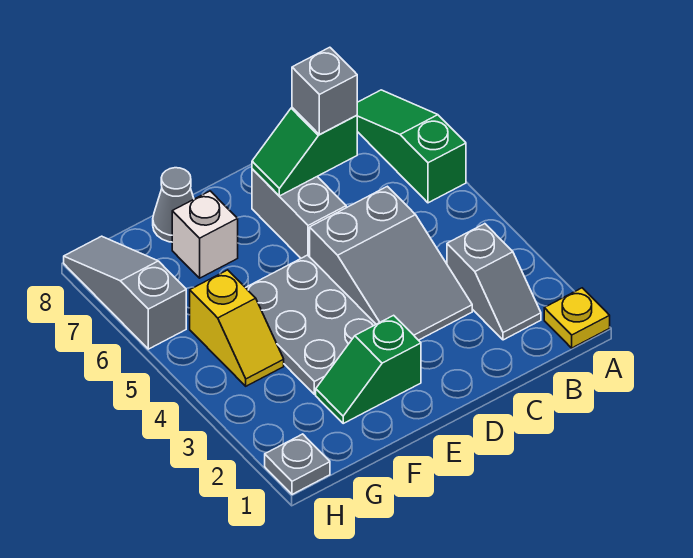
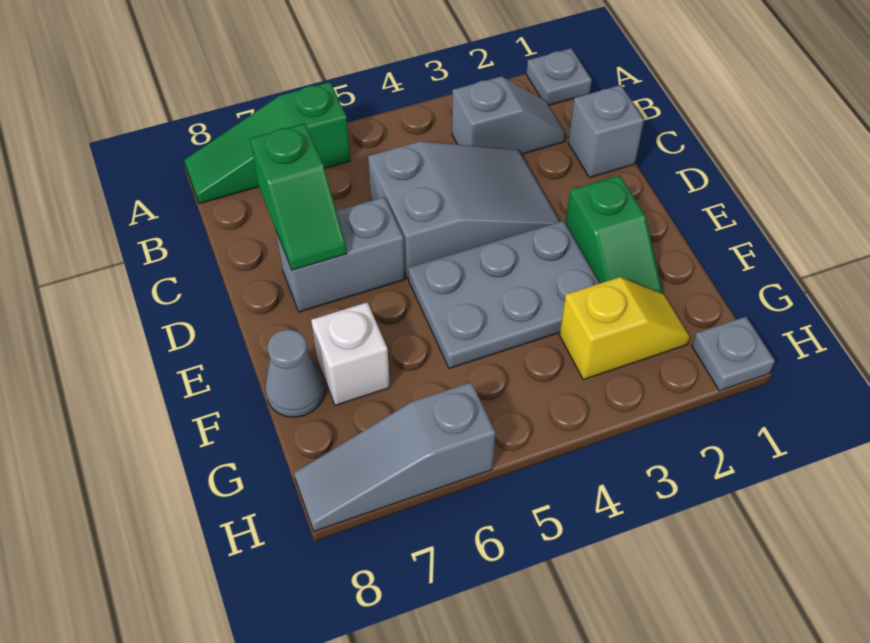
yellow 1x1 plate [544,288,610,348] -> grey 1x1 plate [526,49,592,106]
grey 1x1 brick [292,47,357,135] -> grey 1x1 brick moved to [568,85,644,178]
yellow 1x2 slope [190,270,284,386] -> yellow 1x2 slope moved to [559,277,690,380]

